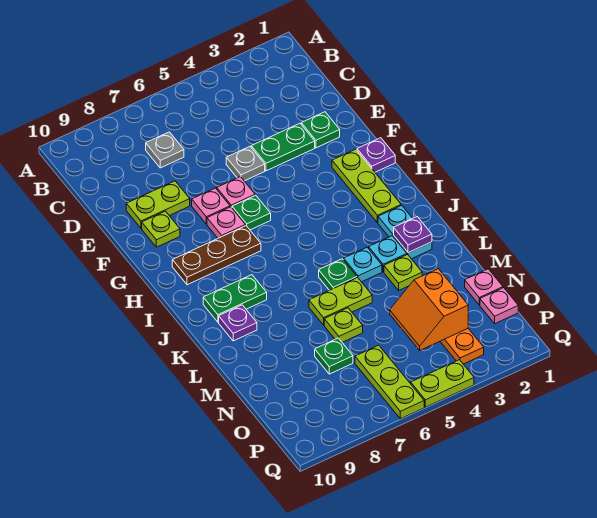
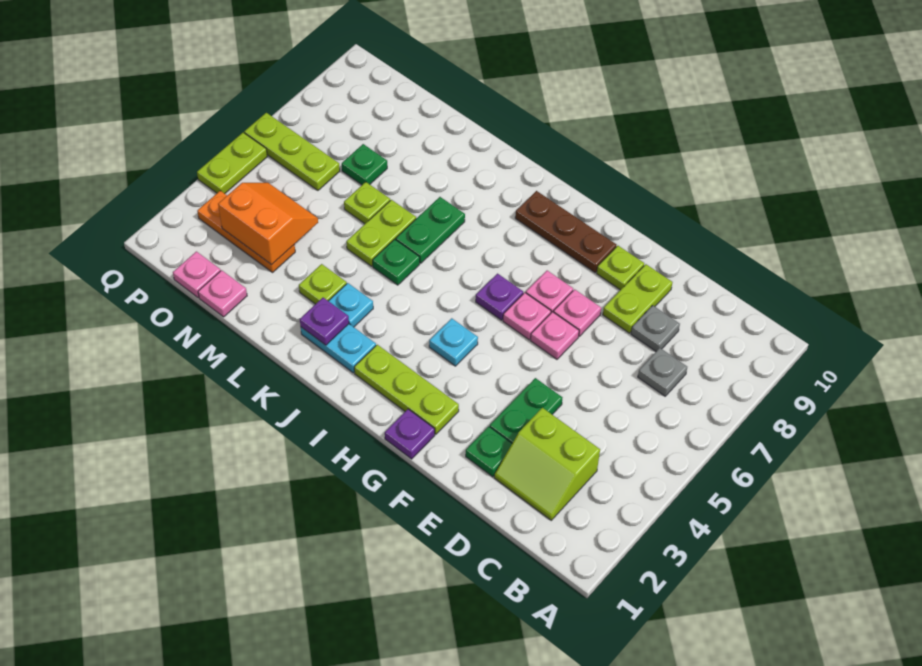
none -> lime 2x2 slope [494,408,600,520]
grey 1x1 plate [226,147,265,181] -> grey 1x1 plate moved to [631,305,680,351]
green 1x1 plate [232,195,271,230] -> pink 1x1 plate [503,293,551,340]
brown 1x3 plate [172,226,261,285] -> brown 1x3 plate turned to [515,191,617,273]
green 1x2 plate [203,275,267,322] -> green 1x2 plate moved to [396,197,465,263]
cyan 1x1 plate [344,247,382,282] -> cyan 1x1 plate moved to [429,318,478,366]
purple 1x1 plate [219,305,257,341] -> purple 1x1 plate moved to [476,274,523,320]

